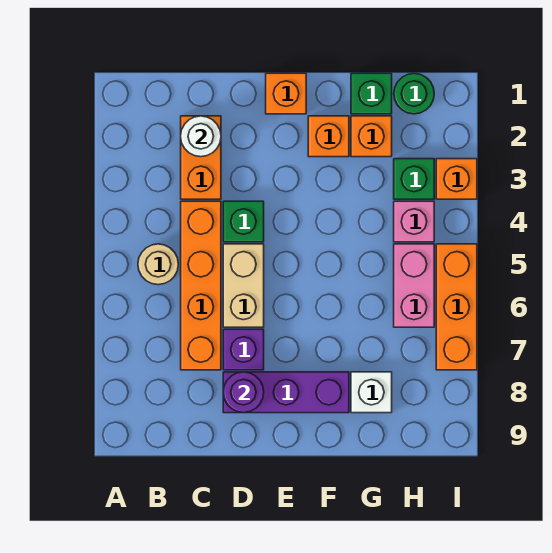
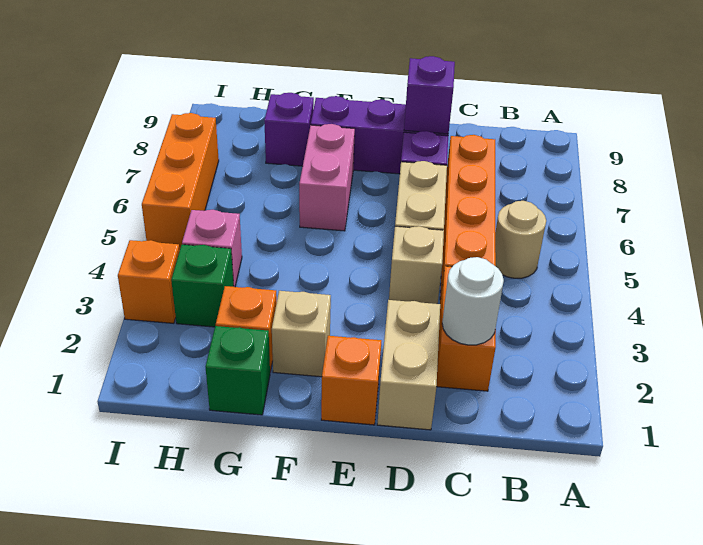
none -> tan 1x2 brick [377,300,440,430]
green 1x1 brick [223,201,264,242] -> tan 1x1 brick [389,226,444,304]
purple 1x1 round brick [223,372,264,413] -> purple 1x1 brick [404,56,455,134]
orange 1x1 brick [308,116,349,157] -> tan 1x1 brick [272,291,331,377]
white 1x1 brick [351,372,392,413] -> purple 1x1 brick [264,93,314,166]
green 1x1 round brick [394,73,434,114] -> none
pink 1x2 brick [394,244,434,327] -> pink 1x2 brick moved to [299,124,355,231]

